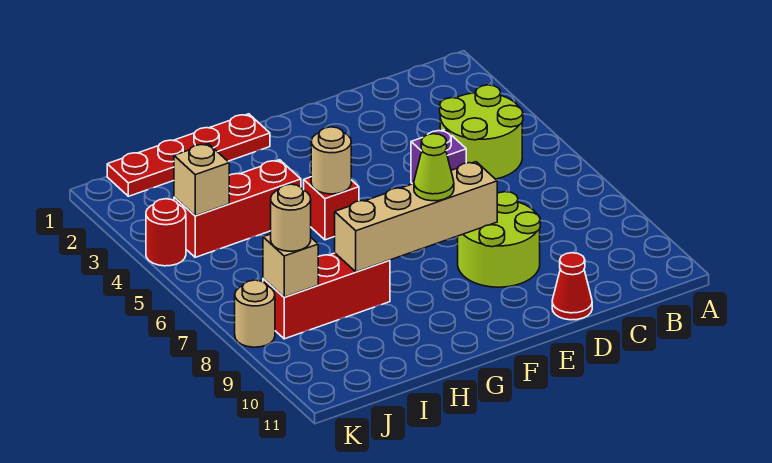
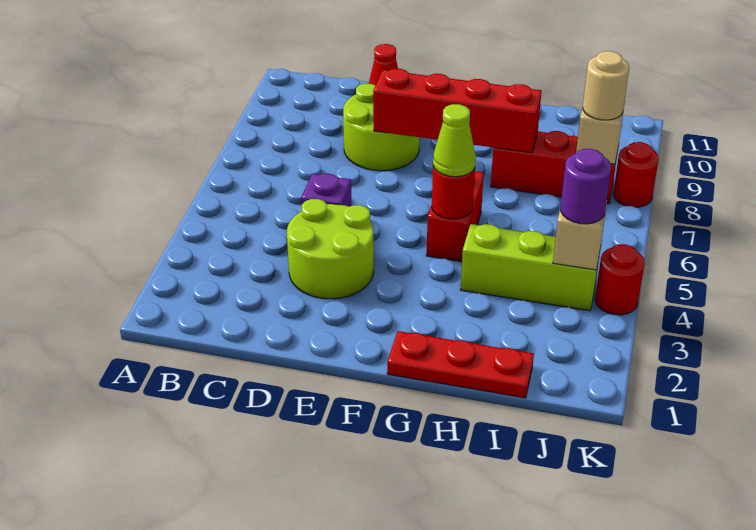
lime 2x2 round brick [440,85,523,179] -> lime 2x2 round brick moved to [287,199,374,299]
tan 1x4 brick [335,162,497,272] -> red 1x4 brick [373,69,542,153]
lime 1x1 cone [414,134,454,201] -> lime 1x1 cone moved to [433,104,476,177]
red 1x4 plate [107,114,270,196] -> red 1x3 plate [387,331,534,398]
red 1x1 brick [304,177,359,240] -> red 1x2 brick [426,171,484,262]
tan 1x1 round brick [311,127,351,194] -> red 1x1 round brick [432,166,475,219]
red 1x3 brick [174,160,301,257] -> lime 1x3 brick [460,224,601,311]
none -> purple 1x1 round brick [561,149,611,224]
tan 1x1 round brick [235,280,275,347] -> red 1x1 round brick [613,142,659,207]

